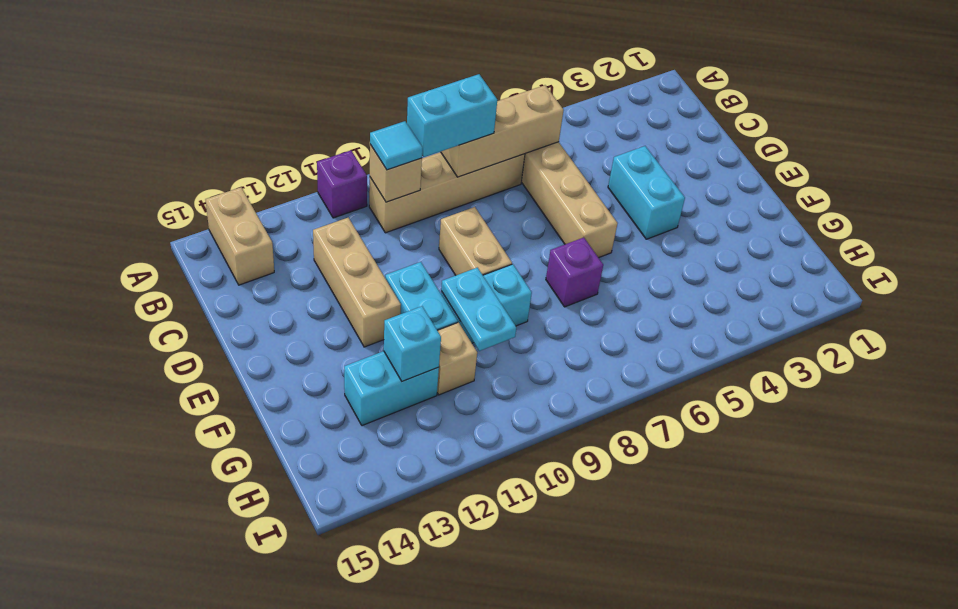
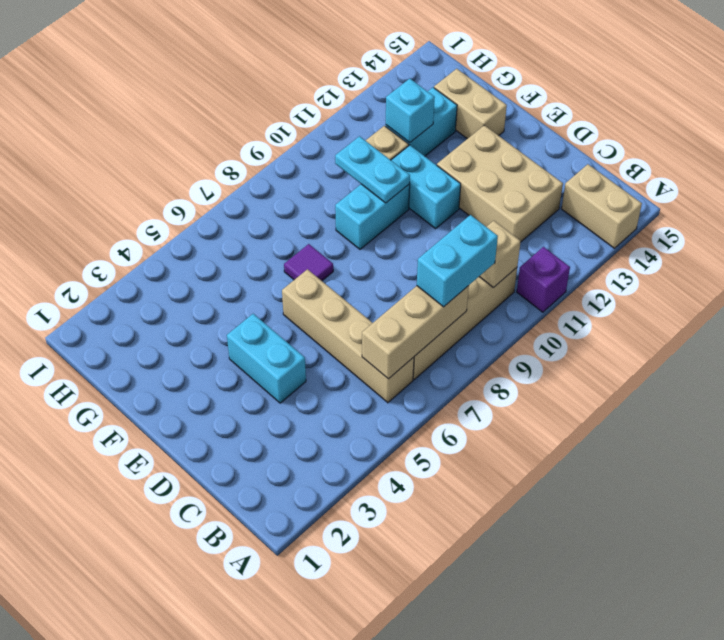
cyan 1x1 tile [370,121,422,170] -> none
tan 1x3 brick [313,217,401,347] -> tan 2x3 brick [437,125,563,241]
tan 1x2 brick [439,207,512,275] -> tan 1x2 brick moved to [434,69,507,139]
purple 1x1 brick [546,238,603,307] -> purple 1x1 tile [284,244,333,281]

